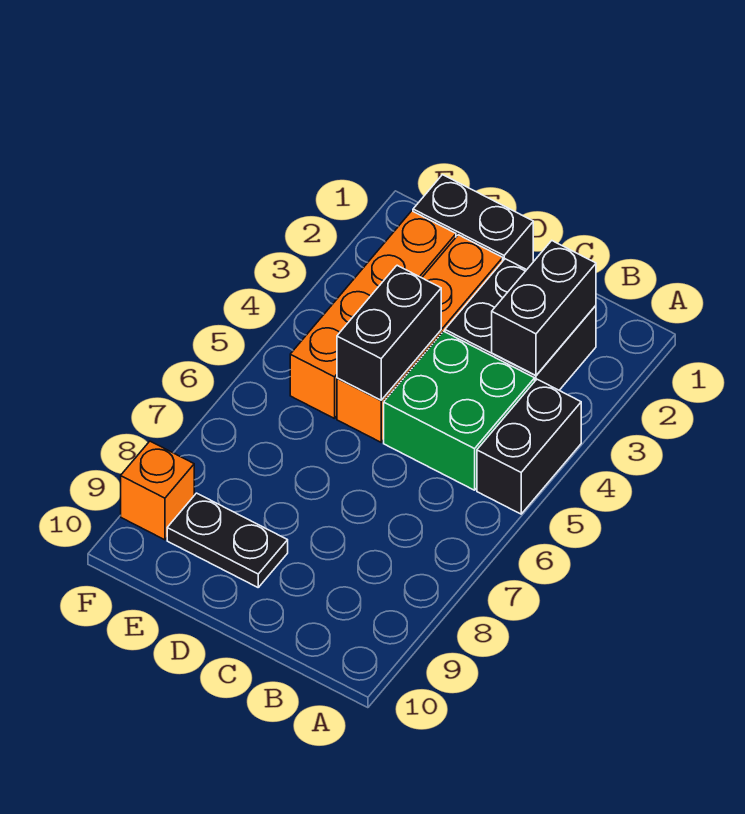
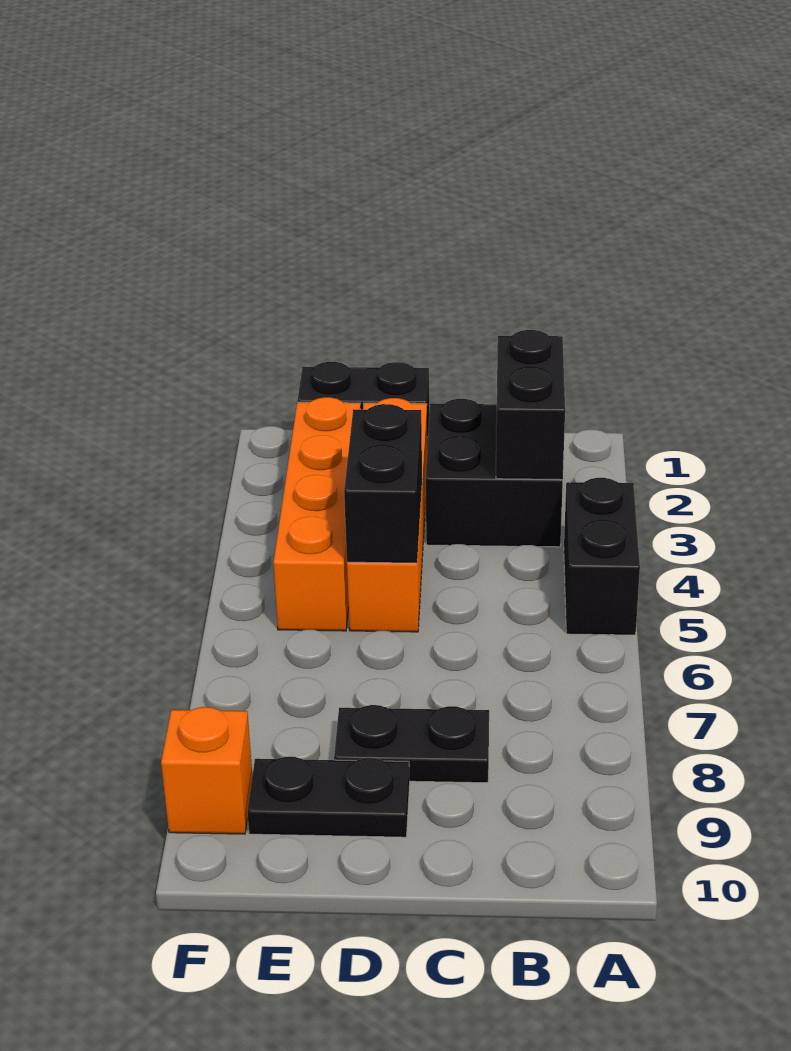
green 2x2 brick [384,331,535,490] -> none
none -> black 1x2 plate [334,705,489,783]

